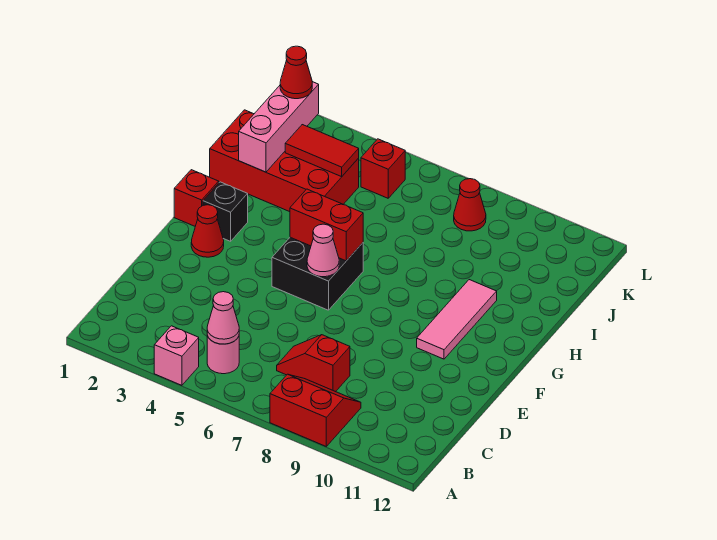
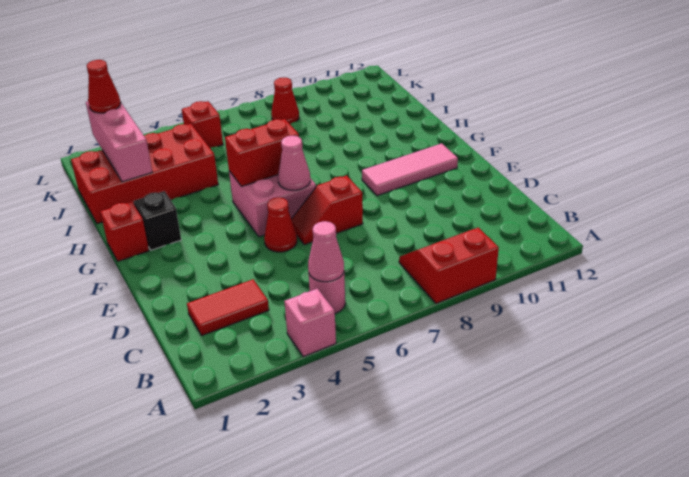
red 1x2 slope [277,335,350,392] -> red 1x2 slope moved to [292,176,363,245]
red 1x1 cone [191,205,224,257] -> red 1x1 cone moved to [264,197,297,252]
black 2x2 brick [272,237,363,310] -> pink 2x2 brick [229,171,316,237]
pink 1x3 tile [417,280,497,359] -> pink 1x3 tile turned to [362,143,458,196]
red 1x2 tile [285,125,359,177] -> red 1x2 tile moved to [187,279,269,335]

